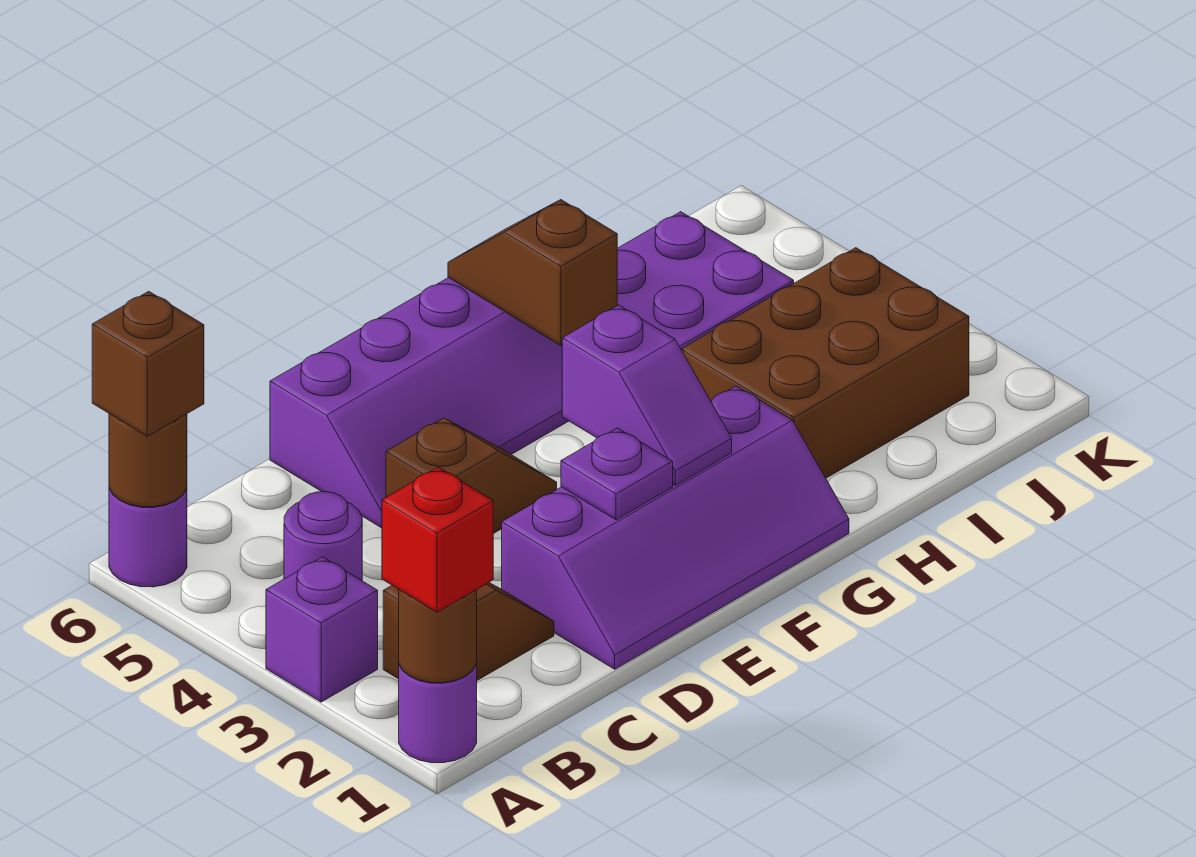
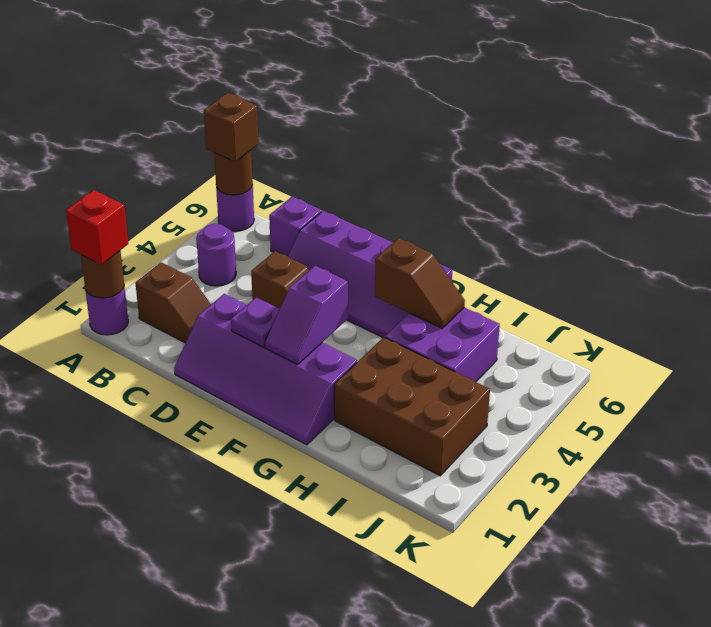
purple 1x1 brick [266,557,378,702] -> purple 1x1 brick moved to [269,197,322,256]
brown 1x2 slope [448,200,617,345] -> brown 1x2 slope turned to [375,238,465,328]

